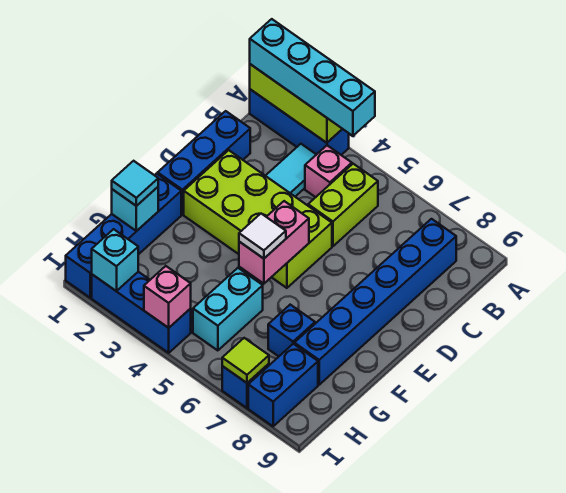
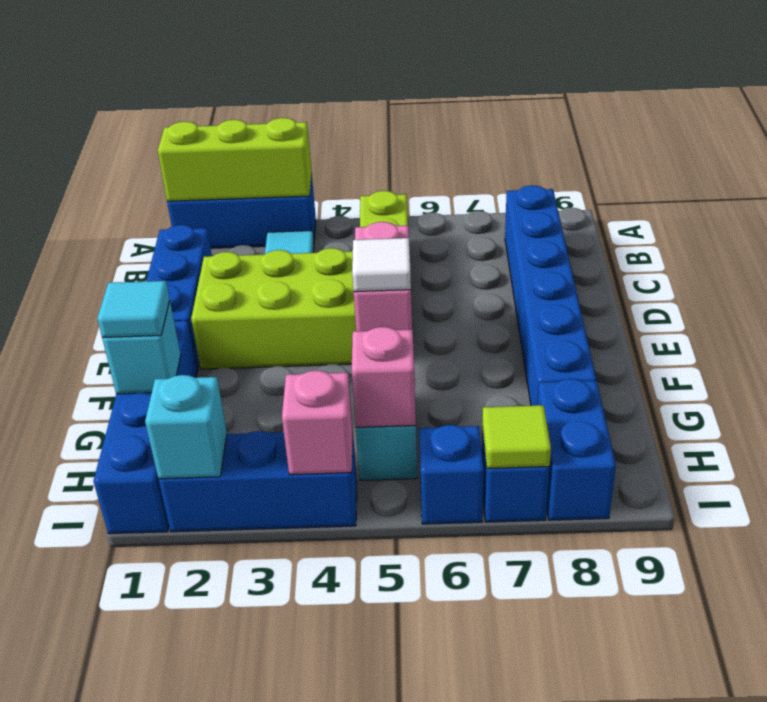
cyan 1x4 brick [250,19,375,136] -> none
pink 1x1 brick [305,145,352,197] -> pink 1x1 brick moved to [352,327,416,427]
blue 1x1 brick [268,305,315,356] -> blue 1x1 brick moved to [419,425,484,524]

